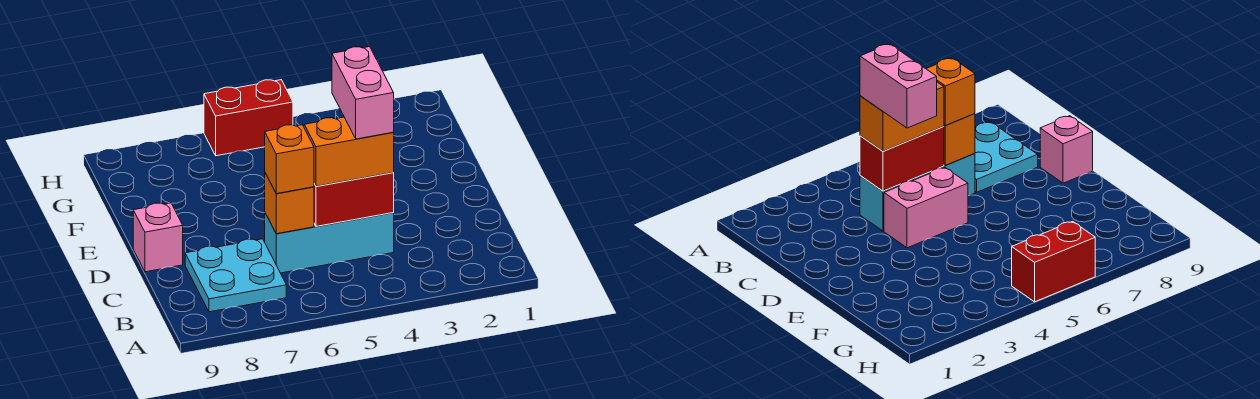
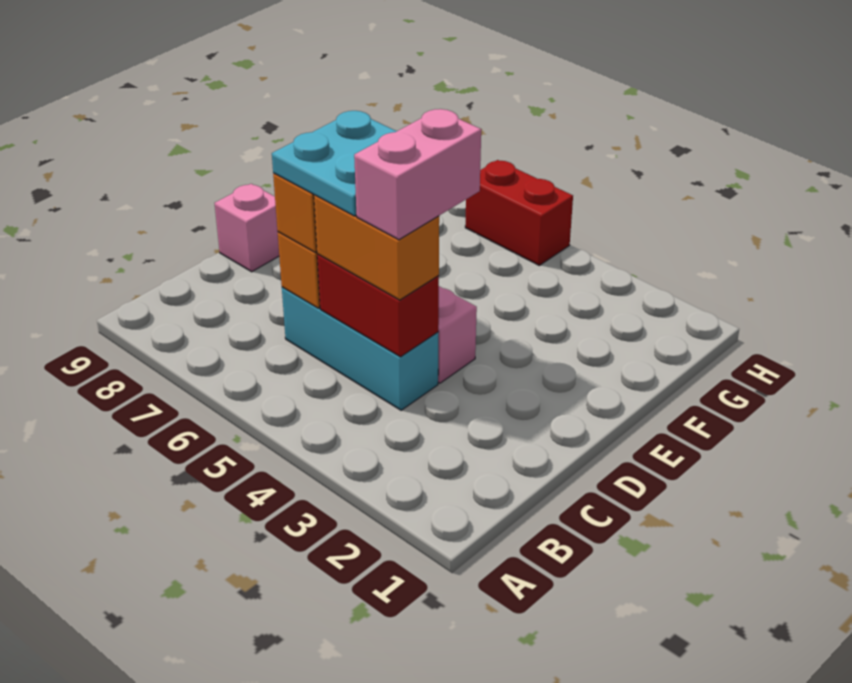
cyan 2x2 plate [185,239,286,312] -> cyan 2x2 plate moved to [272,111,397,216]

